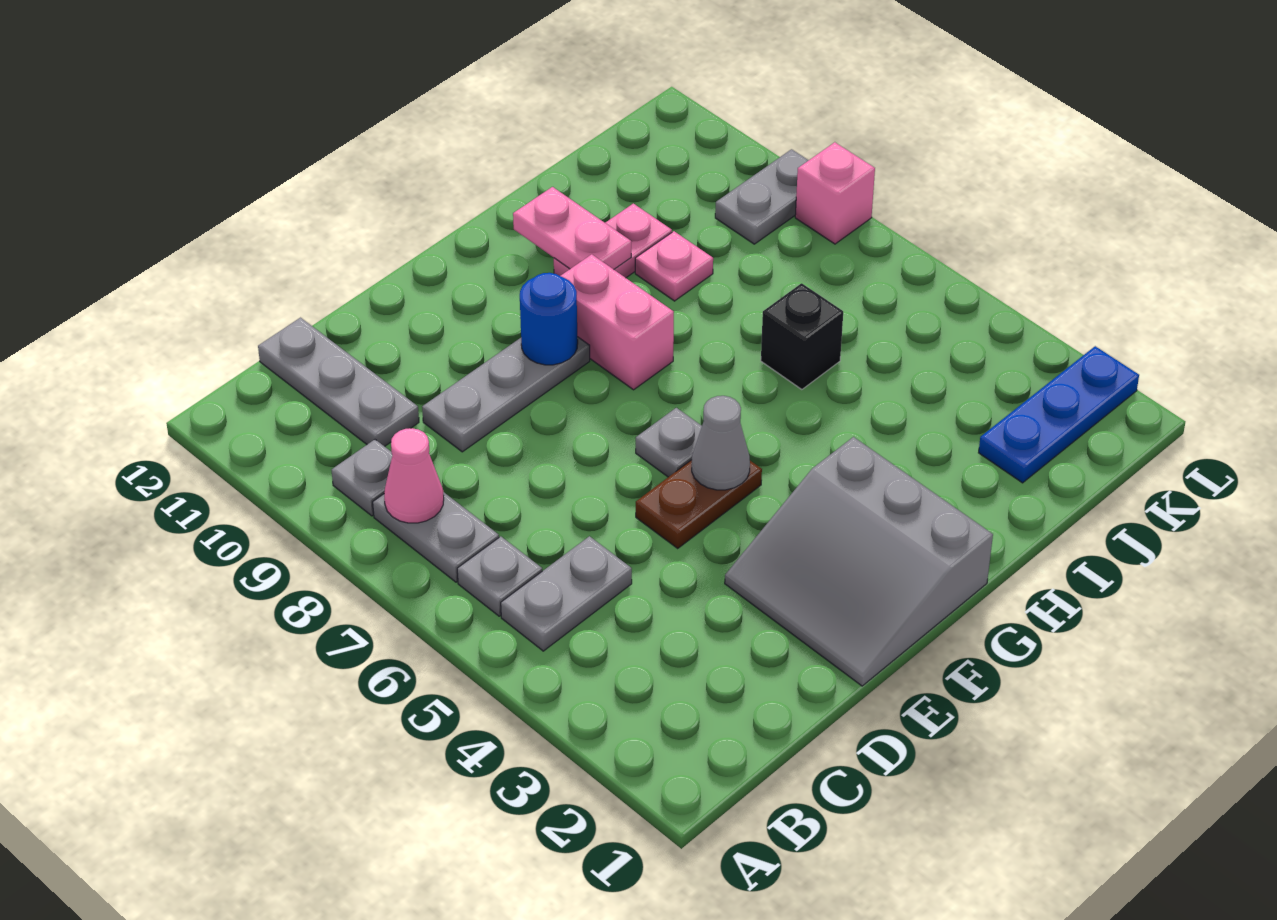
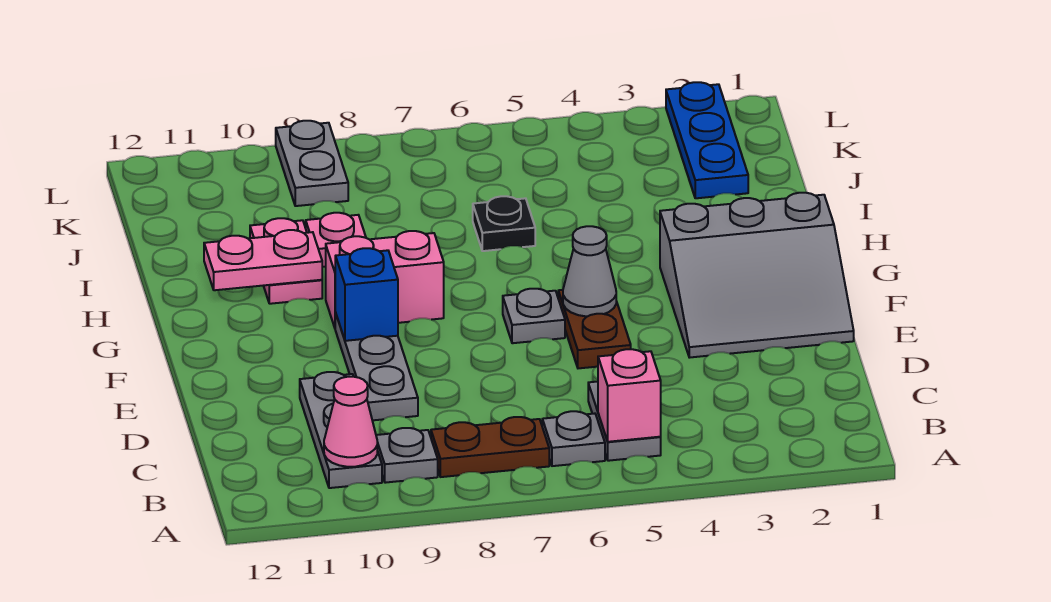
grey 1x2 plate [373,492,499,582] -> brown 1x2 plate [431,417,549,477]
pink 1x1 cone [384,428,444,523] -> pink 1x1 cone moved to [324,377,377,467]
grey 1x3 plate [258,318,419,446] -> grey 1x3 plate turned to [300,372,382,488]
blue 1x1 round brick [520,273,578,365] -> blue 1x1 brick [335,248,398,341]
black 1x1 brick [761,283,843,390] -> black 1x1 plate [473,196,535,251]
pink 1x1 brick [795,142,875,244] -> pink 1x1 brick moved to [598,349,661,442]

